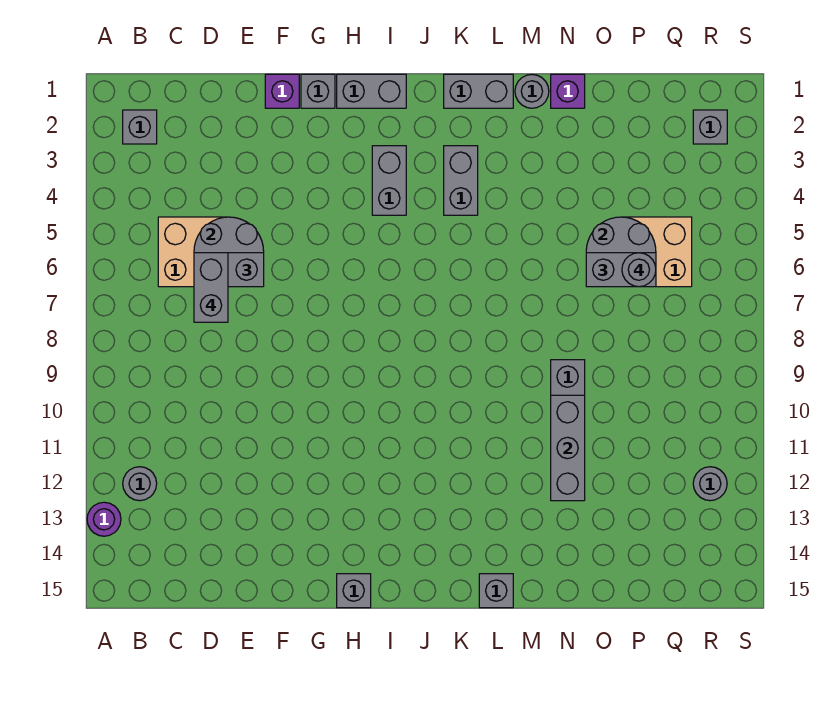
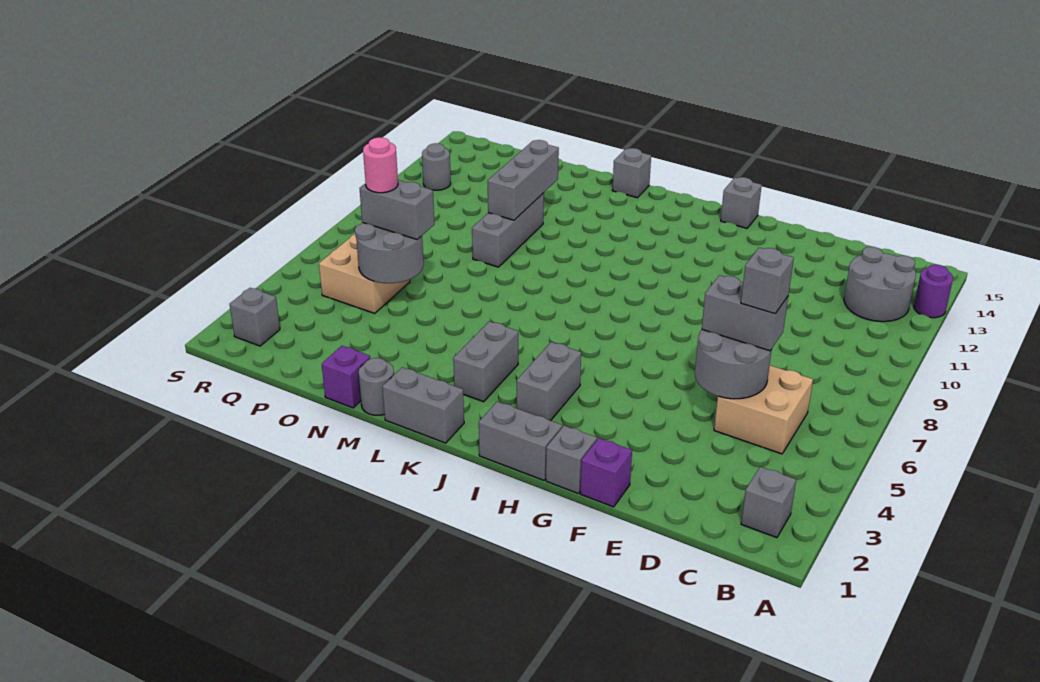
grey 1x1 round brick [123,467,157,501] -> grey 2x2 round brick [844,247,916,322]
grey 1x2 brick [194,253,228,322] -> grey 1x1 brick [741,248,794,314]
grey 1x1 round brick [622,253,656,287] -> pink 1x1 round brick [363,137,398,193]

